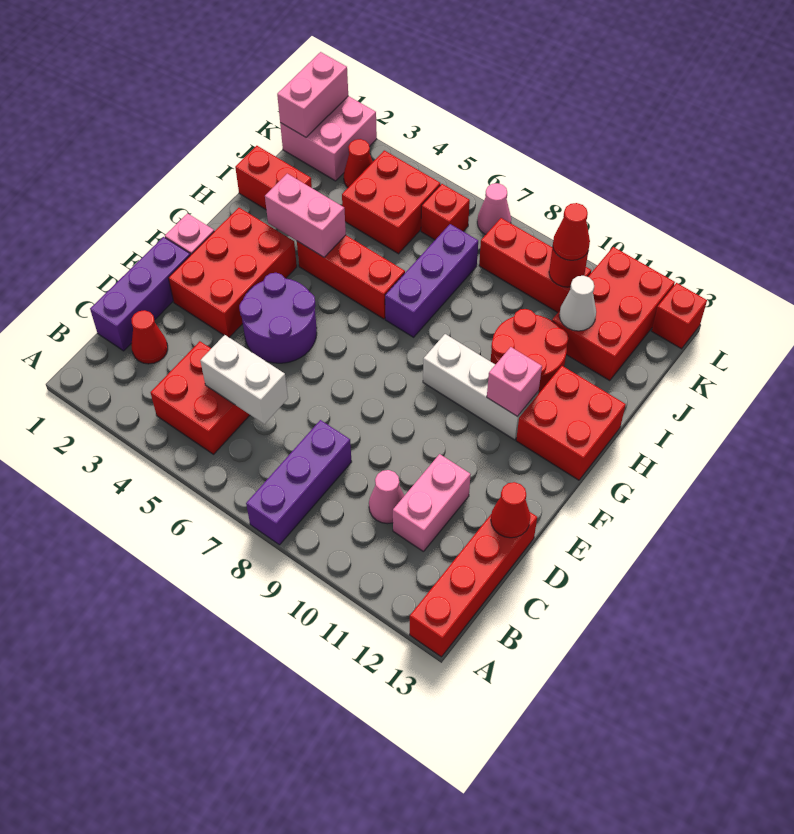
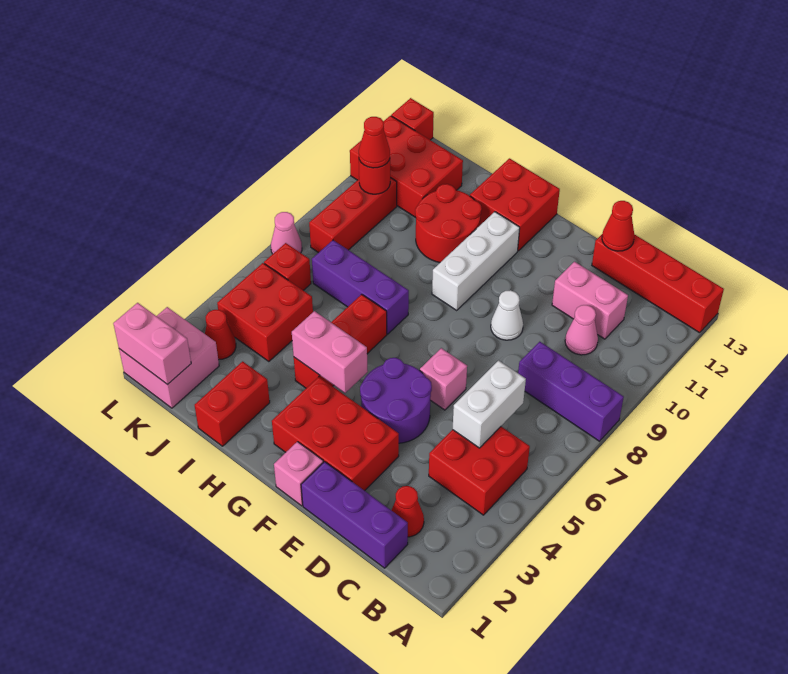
pink 1x1 brick [487,347,542,416] -> pink 1x1 brick moved to [420,348,467,410]
pink 1x2 brick [265,174,346,257] -> pink 1x2 brick turned to [292,311,368,393]
white 1x1 cone [559,276,596,331] -> white 1x1 cone moved to [491,290,523,340]

